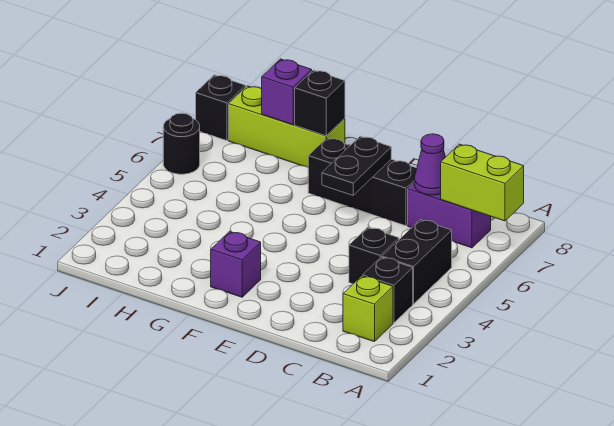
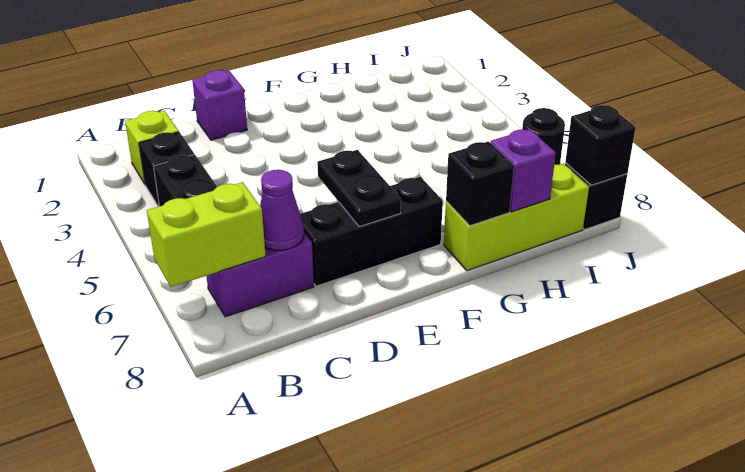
black 1x1 brick [349,227,399,284] -> black 1x1 brick moved to [565,105,636,185]
purple 1x1 brick [211,232,261,297] -> purple 1x1 brick moved to [192,70,247,140]

